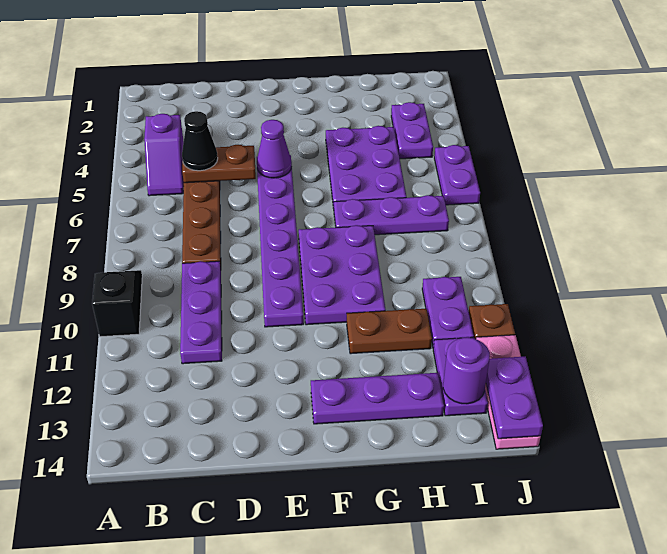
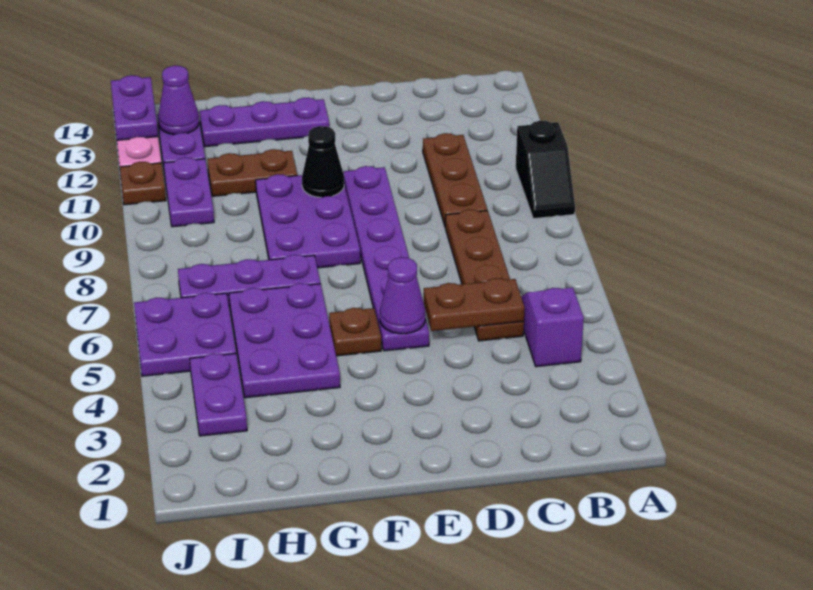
black 1x1 cone [182,111,218,171] -> black 1x1 cone moved to [302,126,344,197]
purple 1x3 plate [180,261,222,364] -> brown 1x3 plate [423,133,487,226]
none -> brown 1x1 plate [329,308,381,356]
purple 1x1 round brick [443,337,490,404] -> purple 1x1 cone [158,66,199,134]
purple 1x2 plate [434,145,480,205] -> purple 2x2 plate [134,293,236,376]

